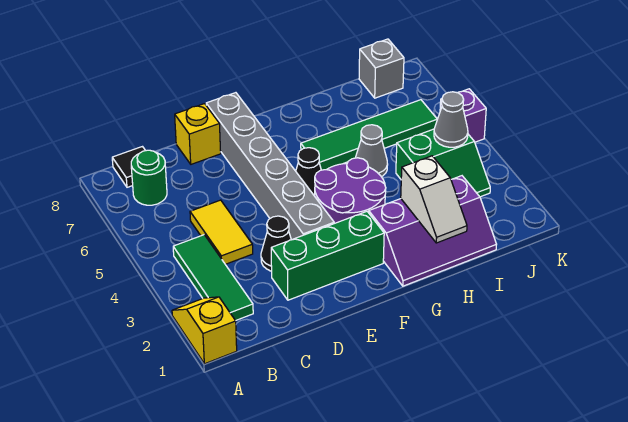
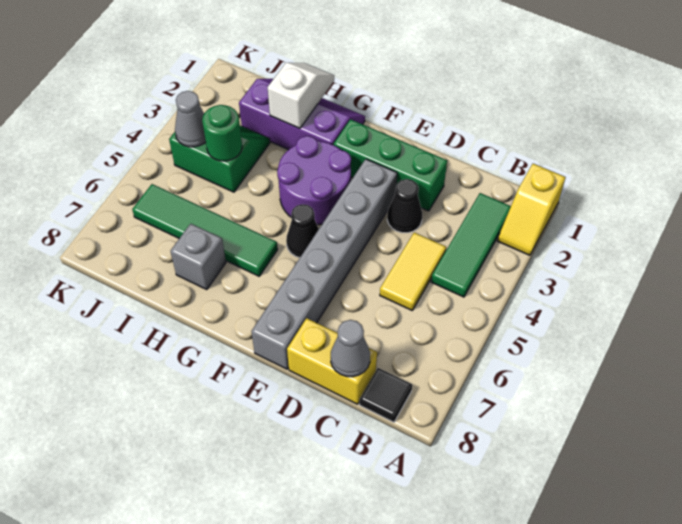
green 1x1 round brick [131,150,167,205] -> green 1x1 round brick moved to [202,105,242,161]
yellow 1x1 brick [175,104,221,164] -> yellow 1x2 brick [287,318,377,404]
grey 1x1 cone [355,125,388,177] -> grey 1x1 cone moved to [331,320,370,377]
grey 1x1 brick [359,39,404,98] -> grey 1x1 brick moved to [171,224,226,290]
purple 1x1 brick [440,89,486,142] -> none

